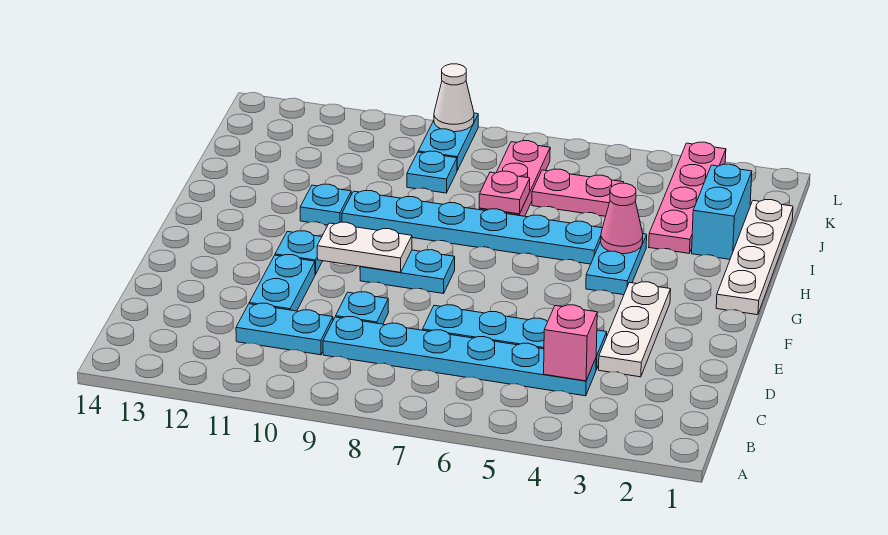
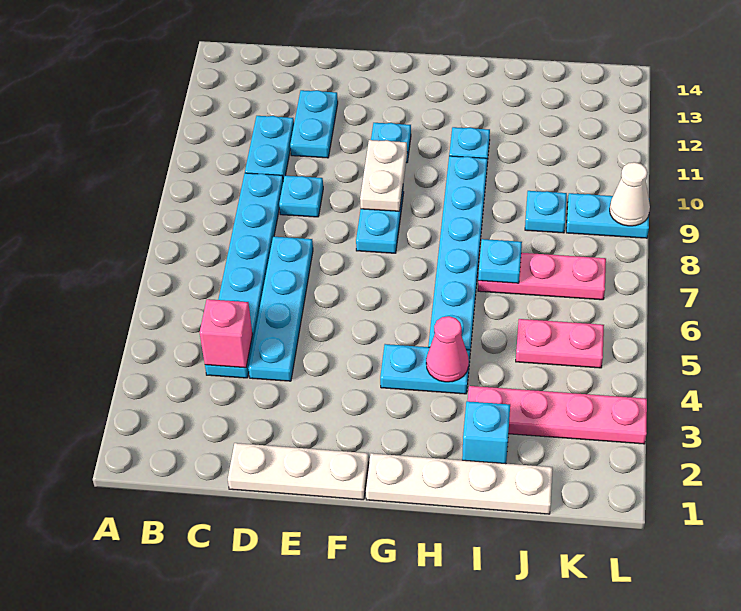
white 1x3 plate [599,282,671,377] -> white 1x3 plate moved to [228,443,369,500]
cyan 1x2 plate [249,255,315,311] -> cyan 1x2 plate turned to [290,90,338,158]
cyan 1x2 brick [692,164,752,259] -> cyan 1x1 brick [462,401,510,464]
pink 1x1 plate [479,171,530,214] -> cyan 1x1 plate [478,239,522,283]
pink 1x2 plate [532,169,624,216] -> pink 1x2 plate turned to [516,319,604,368]

